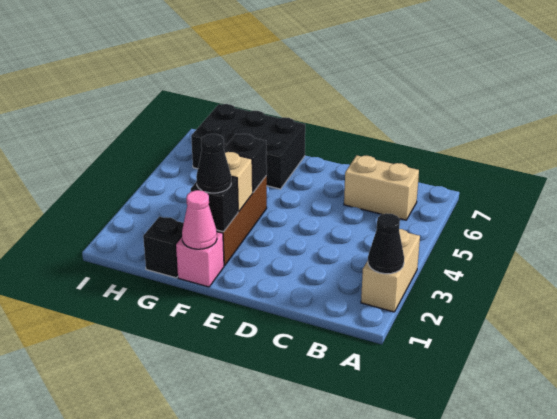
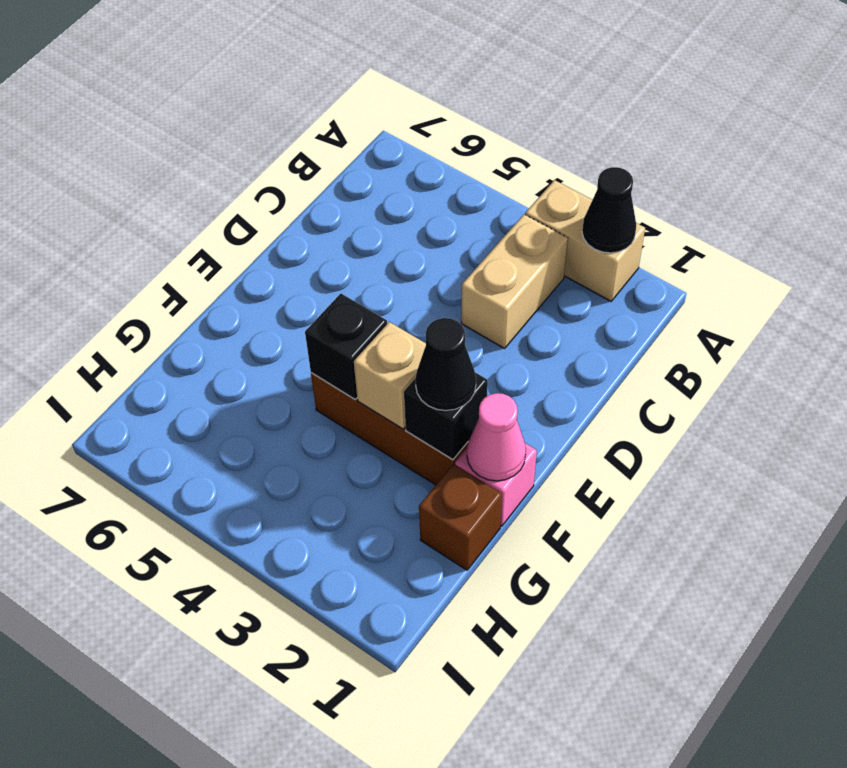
tan 1x2 brick [344,155,419,220] -> tan 1x2 brick moved to [461,214,568,348]
black 2x3 brick [191,104,305,189] -> none
black 1x1 brick [143,216,184,278] -> brown 1x1 brick [419,464,502,570]

